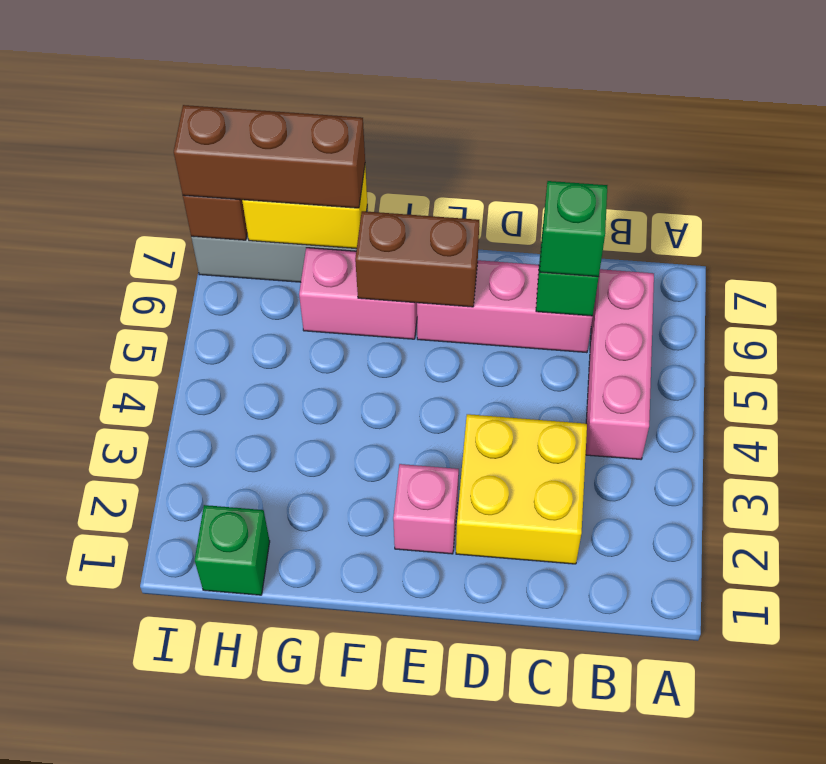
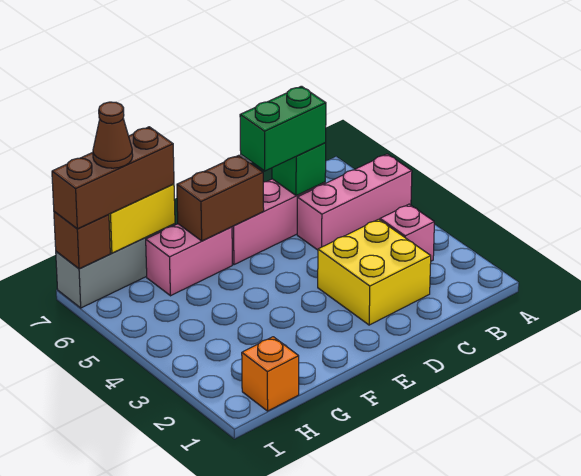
pink 1x3 brick [586,269,654,459] -> pink 1x3 brick turned to [297,154,412,250]
green 1x1 brick [540,181,608,277] -> green 1x2 brick [240,86,326,171]
pink 1x1 brick [393,464,459,554] -> pink 1x1 brick moved to [380,204,434,261]
green 1x1 brick [195,505,270,595] -> orange 1x1 brick [242,337,299,411]
none -> brown 1x1 cone [93,102,133,168]

